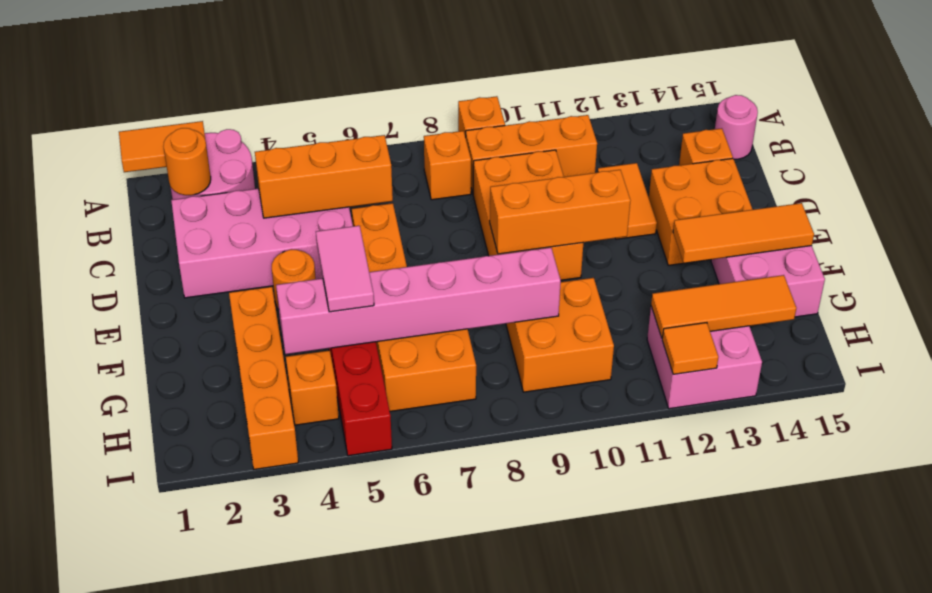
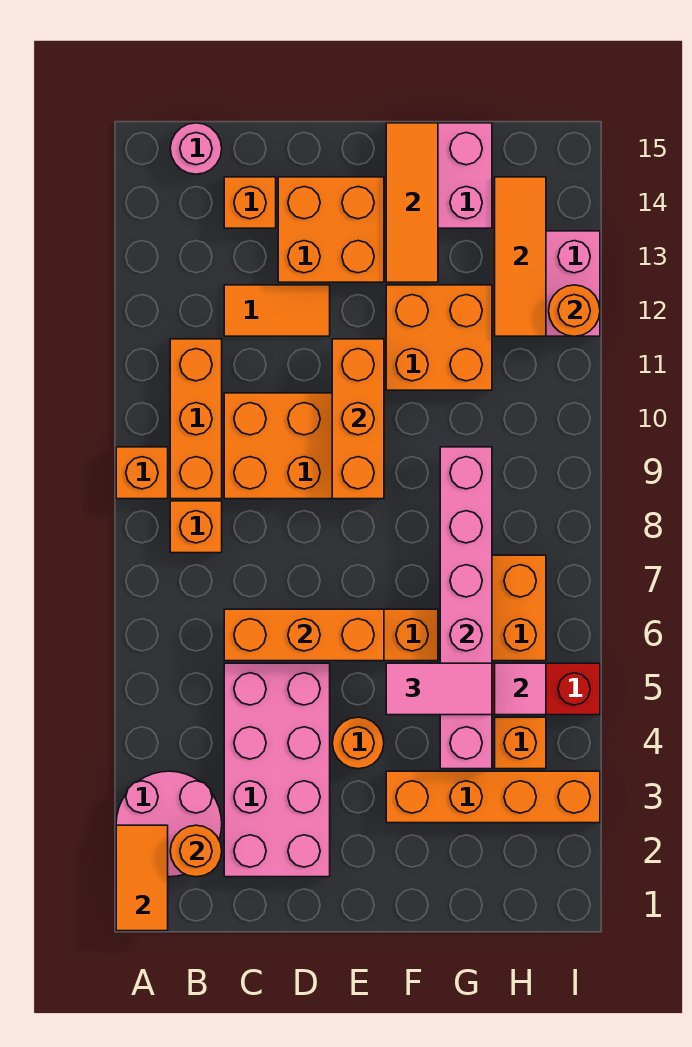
orange 1x3 brick [255,135,393,218] -> orange 1x3 brick turned to [224,609,384,661]
orange 2x2 brick [506,278,614,392] -> orange 2x2 brick moved to [386,285,492,390]
none -> pink 1x1 tile [495,663,546,715]
orange 1x1 tile [662,323,718,374] -> orange 1x1 round brick [549,285,600,336]

